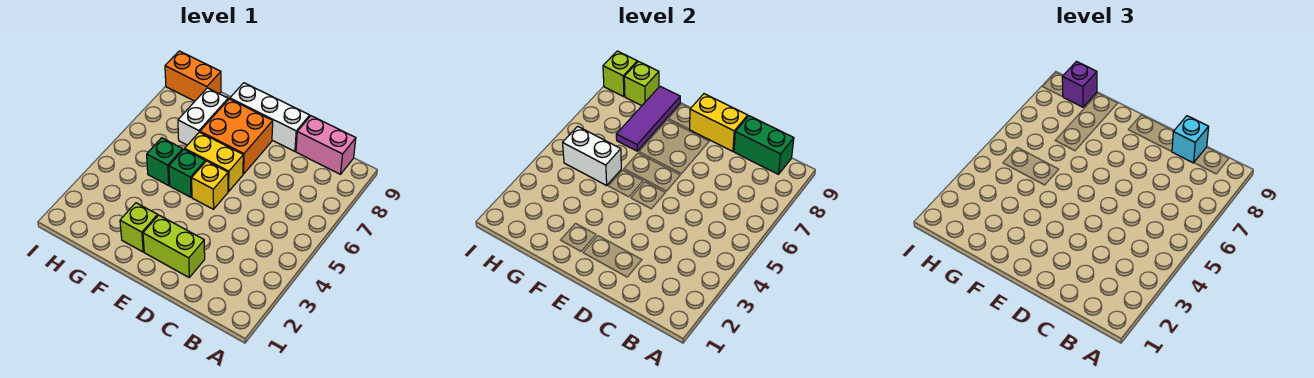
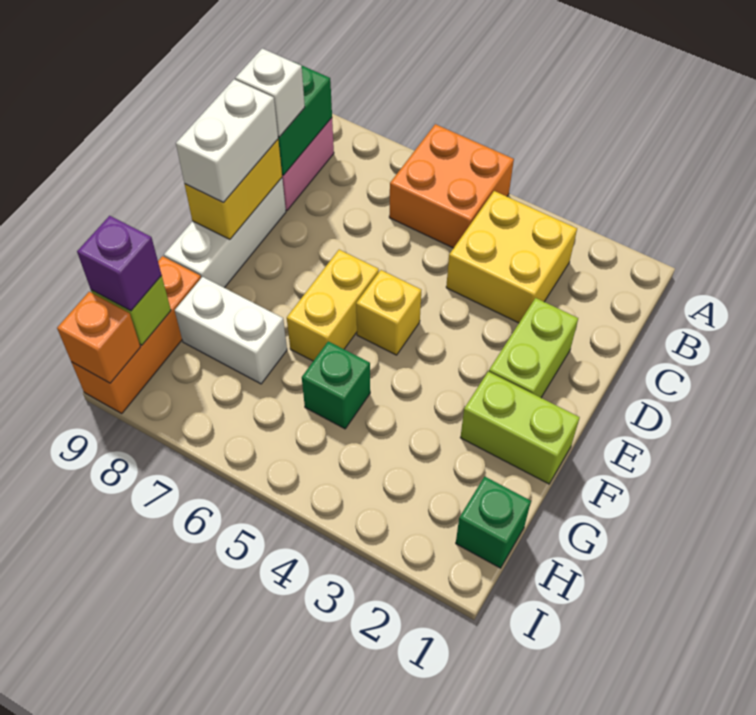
none -> yellow 2x2 brick [446,191,577,323]
cyan 1x1 brick [1172,116,1209,163] -> white 1x1 brick [235,48,305,137]
orange 2x2 brick [200,99,273,174] -> orange 2x2 brick moved to [389,124,514,248]
lime 1x1 brick [120,203,158,252] -> lime 1x2 brick [460,372,580,484]
green 1x1 brick [169,149,205,197] -> green 1x1 brick moved to [456,477,531,568]
white 1x2 brick [563,126,621,185] -> white 1x2 brick moved to [176,79,278,202]
purple 1x3 tile [616,86,680,151] -> none
orange 1x2 brick [165,51,221,101] -> orange 1x3 brick [71,256,201,413]
lime 1x1 brick [603,51,637,97] -> orange 1x1 brick [57,292,140,383]

